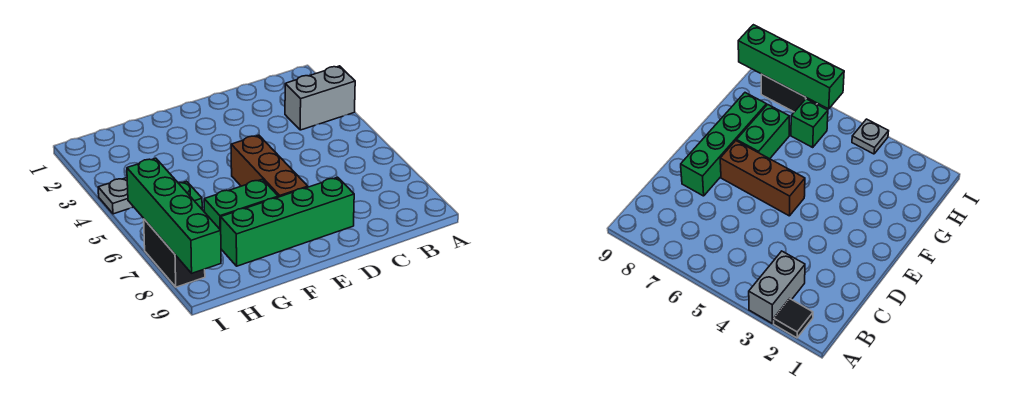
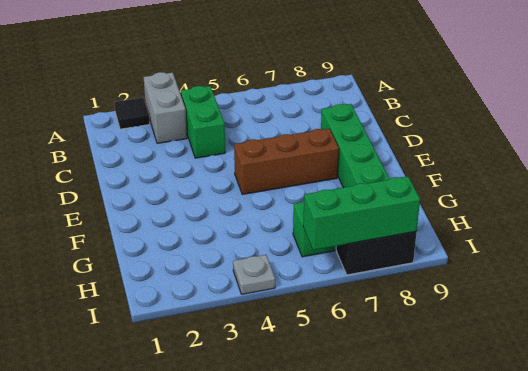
green 1x2 brick [204,179,278,230] -> green 1x2 brick moved to [181,86,225,158]
green 1x4 brick [127,158,221,273] -> green 1x3 brick [303,177,420,250]

